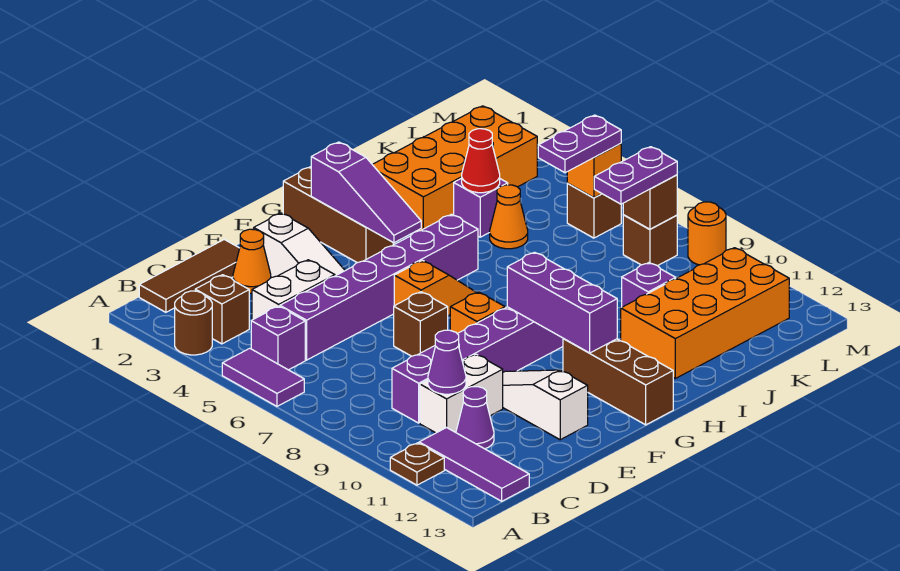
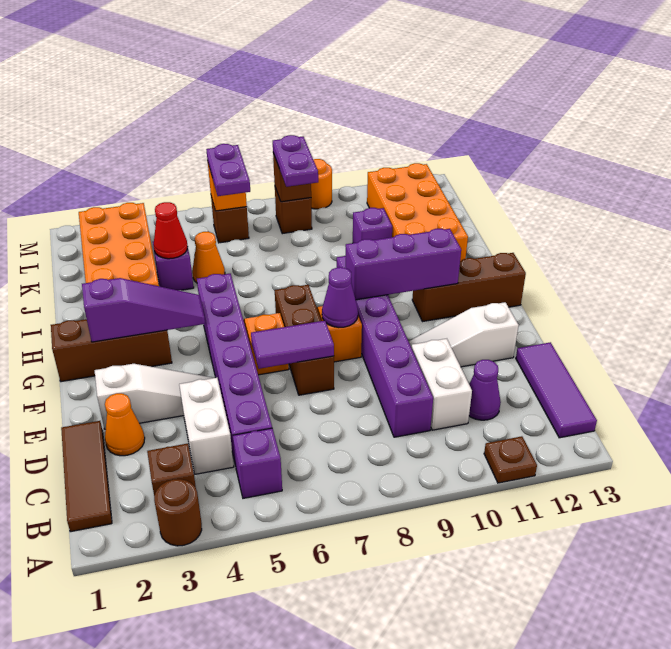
purple 1x2 tile [222,348,304,406] -> purple 1x2 tile moved to [251,321,334,369]
purple 1x3 tile [419,427,529,501] -> purple 1x3 tile turned to [516,342,597,438]
purple 1x1 cone [428,330,466,394] -> purple 1x1 cone moved to [322,267,358,327]
brown 1x1 brick [394,292,448,356] -> brown 1x3 brick [275,285,334,395]

